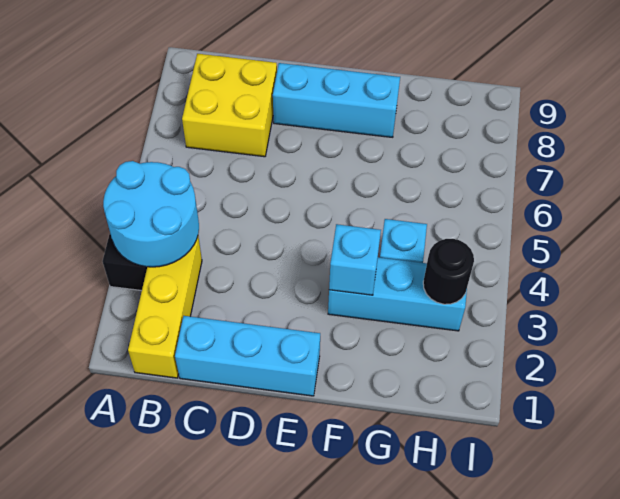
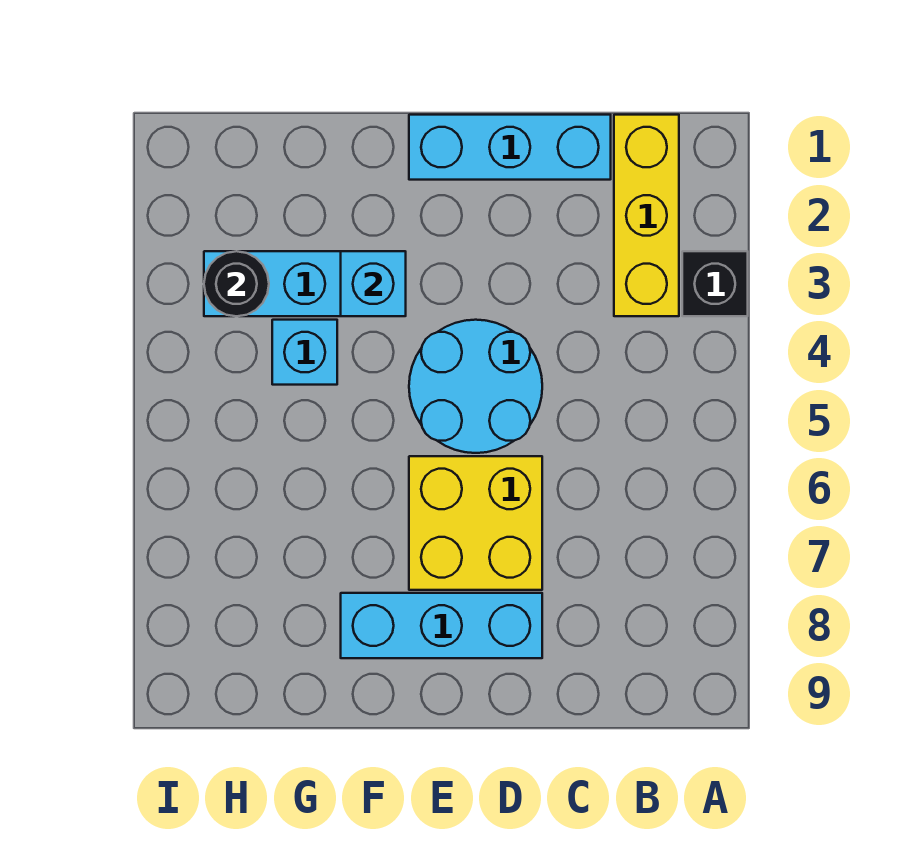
cyan 2x2 round brick [103,161,199,267] -> cyan 2x2 round brick moved to [409,320,542,453]
yellow 2x2 brick [182,54,277,157] -> yellow 2x2 brick moved to [409,456,542,590]

